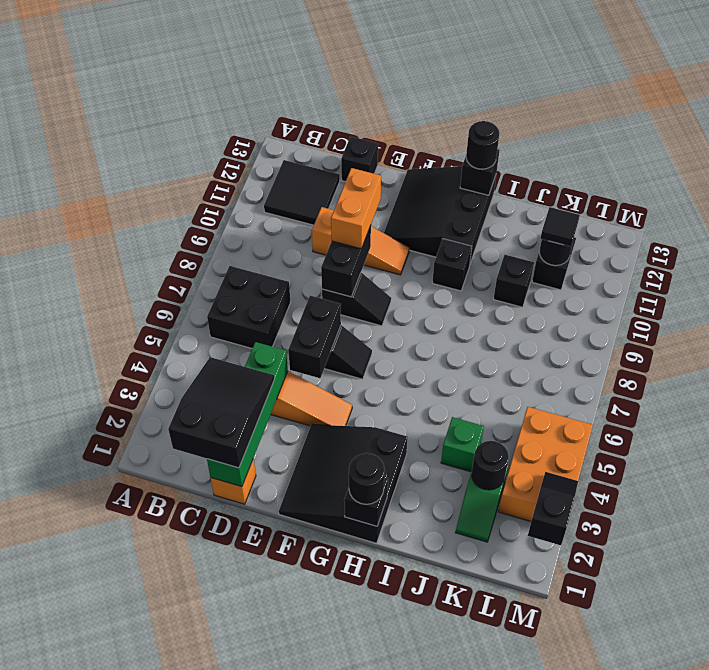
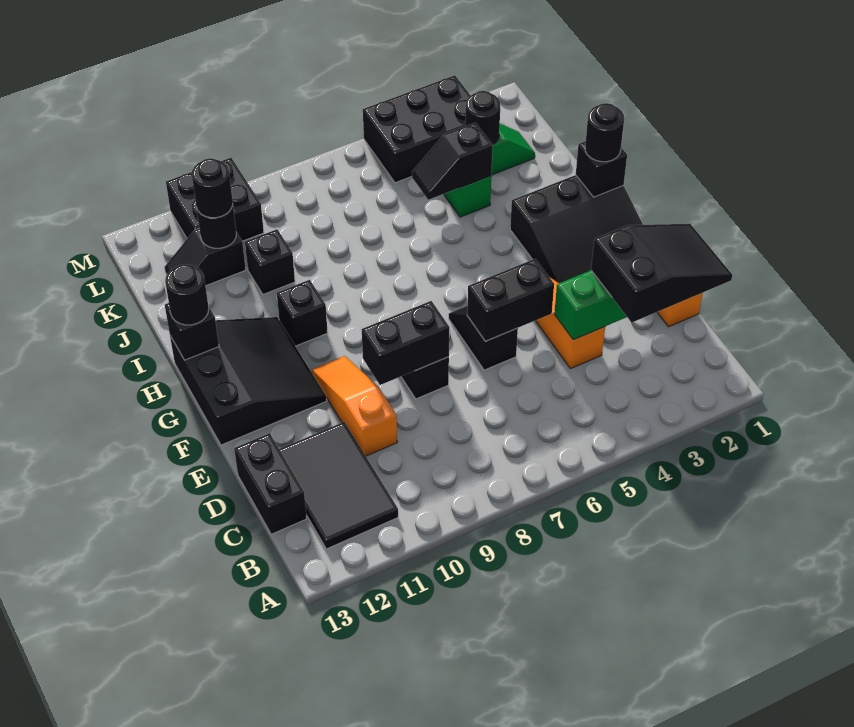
black 2x2 brick [207,266,291,348] -> black 2x2 brick moved to [166,158,264,241]
black 2x2 tile [264,160,340,225] -> black 2x3 tile [279,422,398,549]
black 2x3 slope [168,357,275,468] -> black 2x3 slope turned to [591,224,732,322]
black 1x1 brick [341,137,378,182] -> black 1x2 brick [234,433,307,534]
orange 1x2 brick [331,168,381,249] -> none
black 3x3 slope [384,166,496,264] -> black 3x3 slope turned to [170,317,327,445]
black 1x1 tile [540,207,580,247] -> black 1x1 round brick [192,158,233,218]
orange 2x3 brick [498,407,593,521] -> black 2x3 brick [363,75,471,183]
black 1x2 slope [528,472,578,545] -> black 1x2 slope moved to [412,123,493,200]

